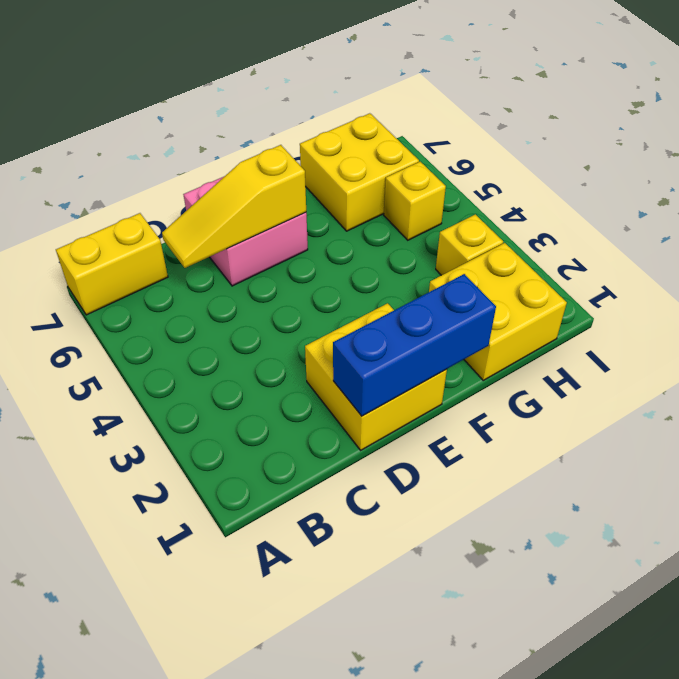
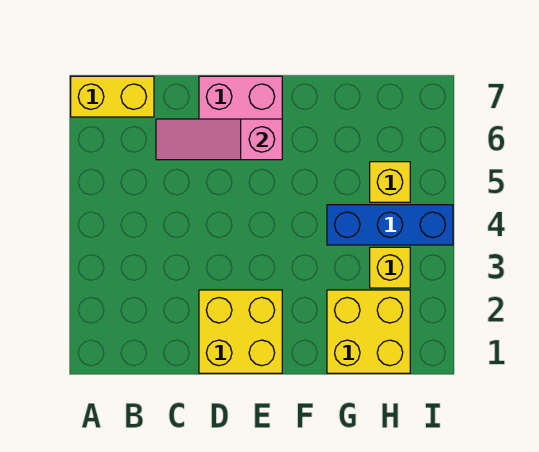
yellow 1x3 slope [162,145,306,268] -> pink 1x3 slope [156,119,282,160]
blue 1x3 brick [333,274,496,416] -> blue 1x3 brick moved to [327,205,453,245]
yellow 2x2 brick [300,113,419,231] -> none

